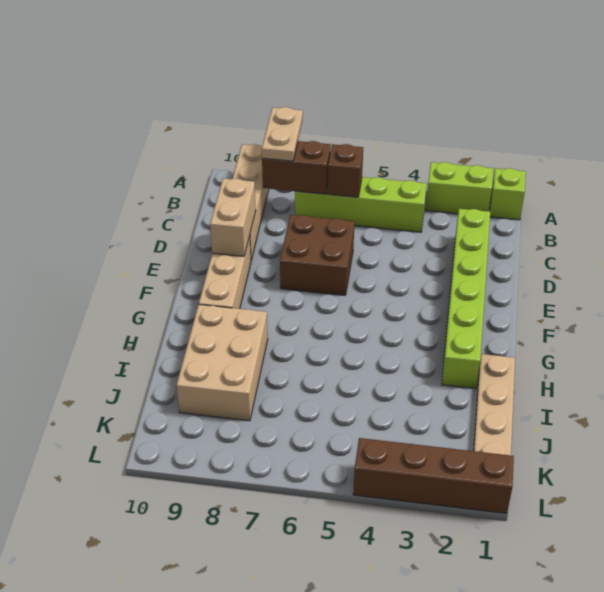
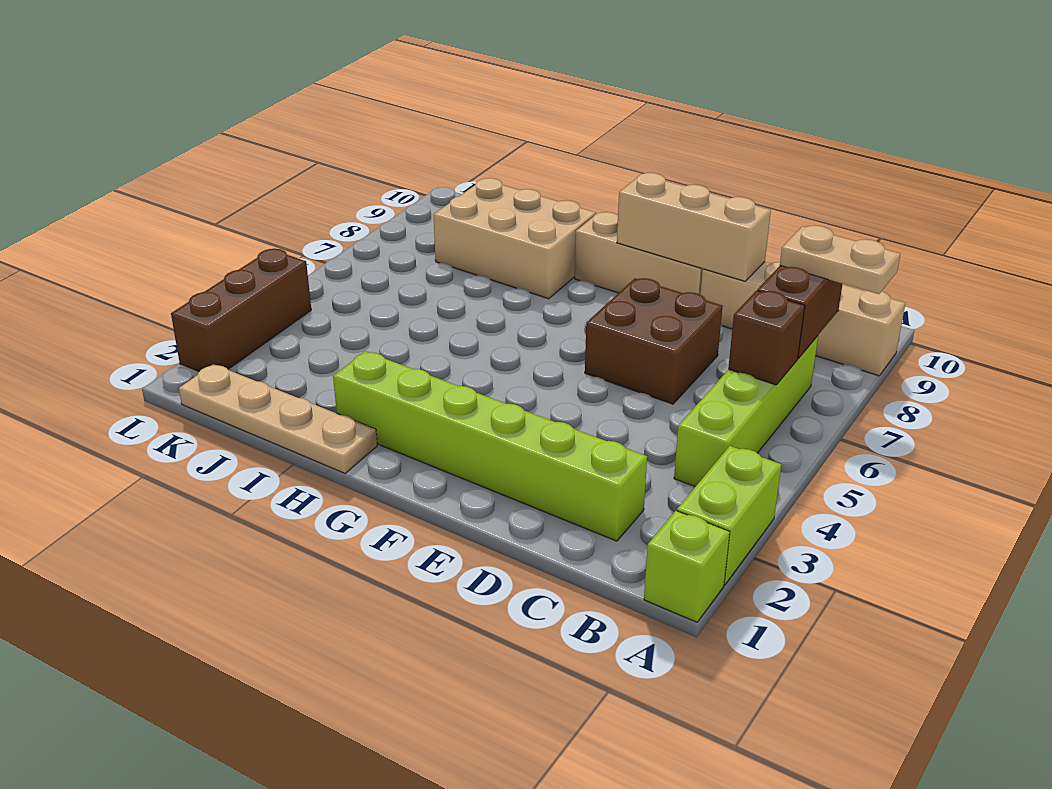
tan 1x2 brick [210,178,256,256] -> tan 1x3 brick [617,173,771,281]
brown 1x4 brick [353,438,514,513] -> brown 1x3 brick [171,249,311,371]

